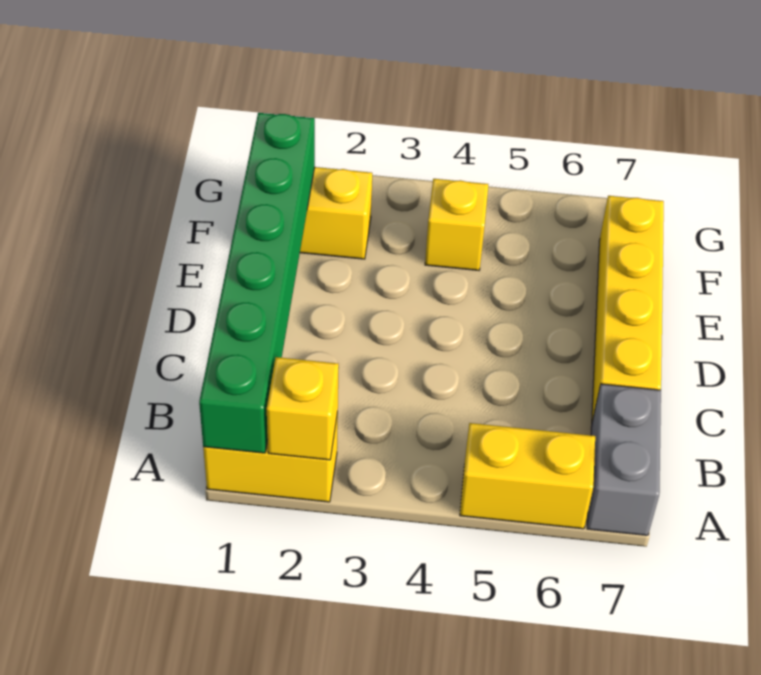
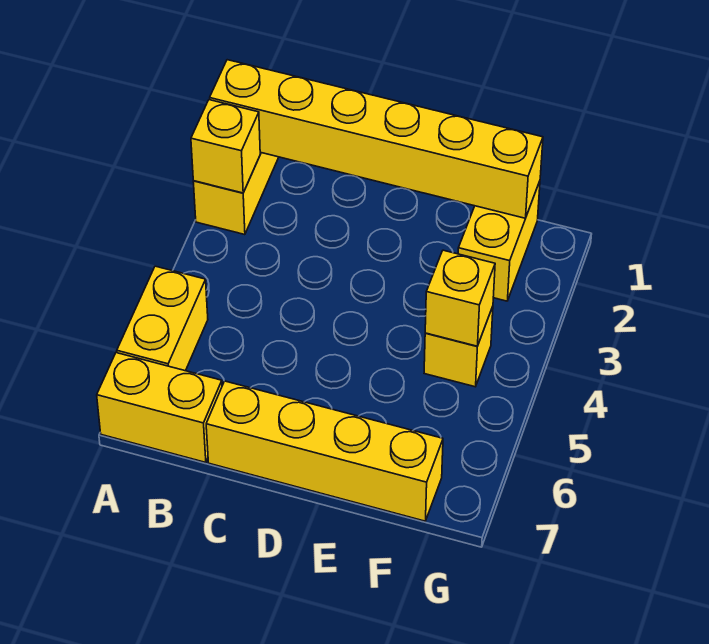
green 1x6 brick [199,113,315,453] -> yellow 1x6 brick [210,60,543,218]
grey 1x2 brick [587,384,661,535] -> yellow 1x2 brick [97,353,222,462]
none -> yellow 1x1 brick [425,250,495,346]

